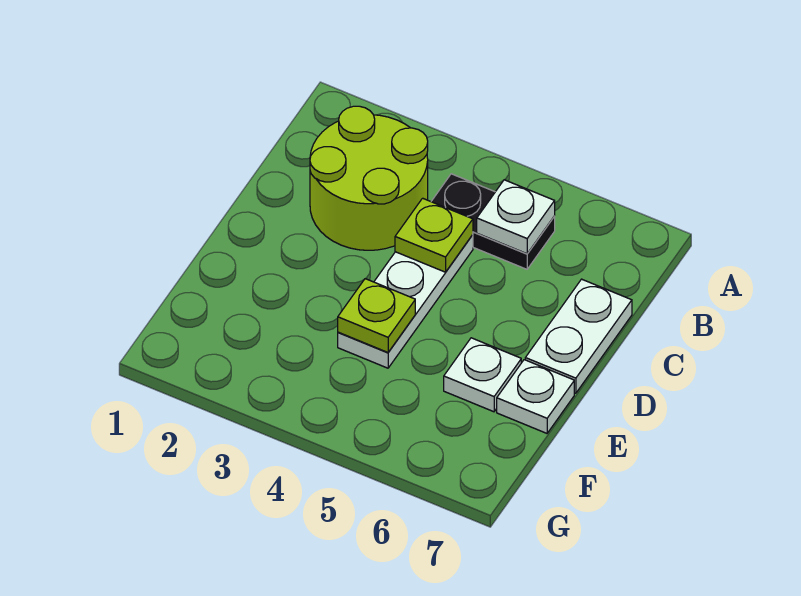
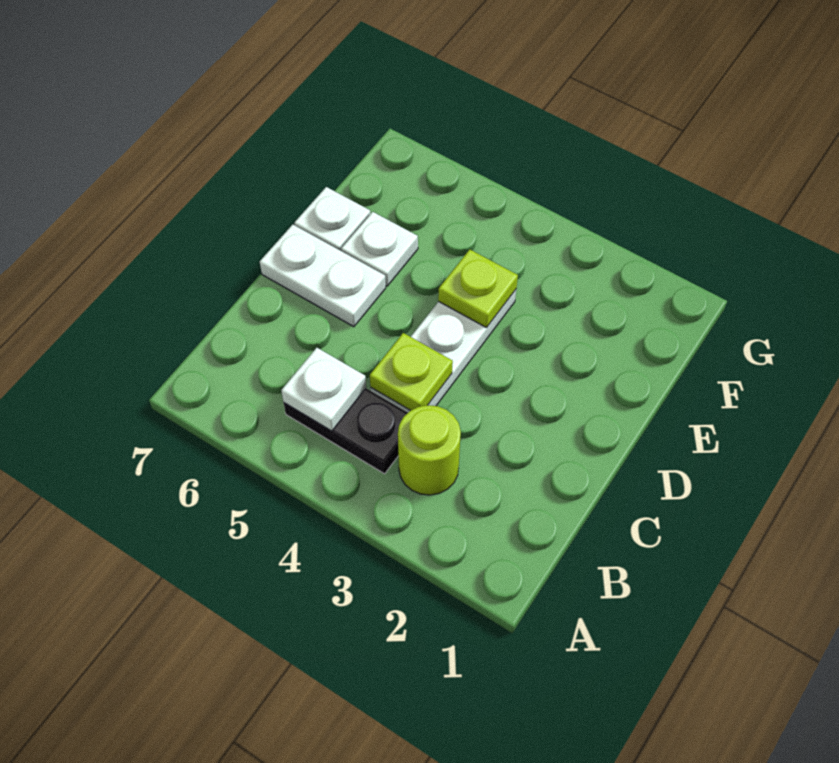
lime 2x2 round brick [310,106,428,250] -> lime 1x1 round brick [398,405,461,495]
white 1x2 plate [525,279,632,393] -> white 1x2 plate turned to [260,225,386,327]

